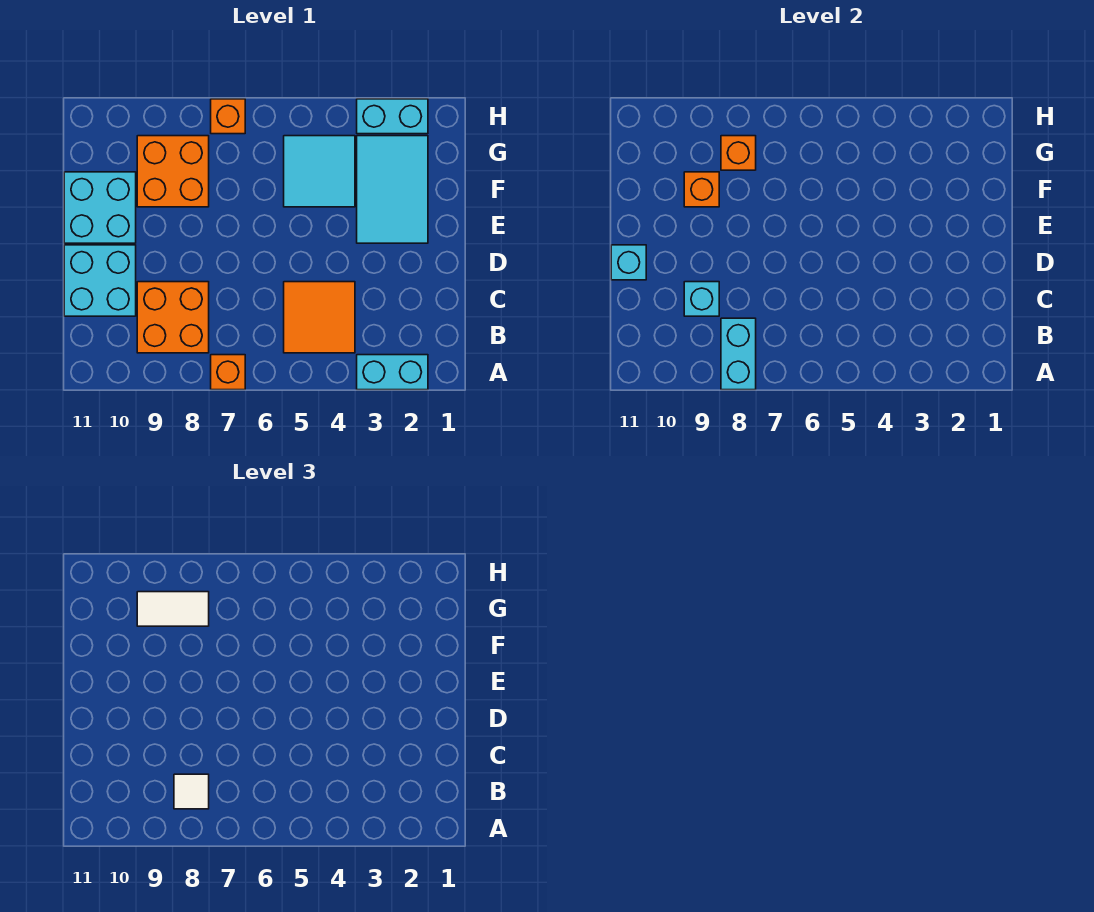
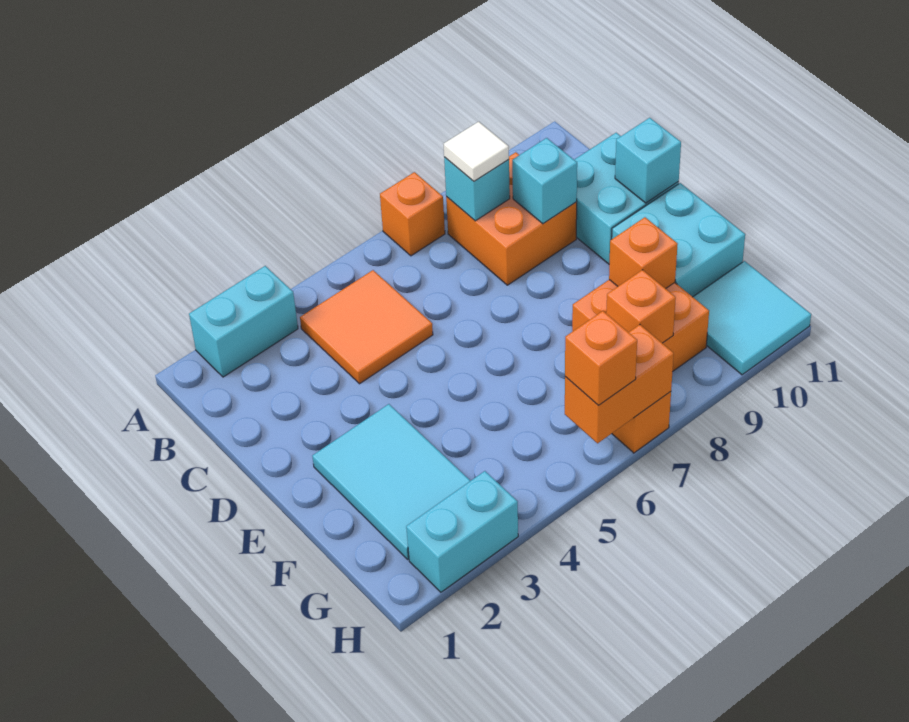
cyan 1x2 brick [721,318,756,390] -> cyan 1x1 brick [444,157,510,221]
cyan 2x2 tile [284,136,355,207] -> cyan 2x2 tile moved to [693,261,811,375]
white 1x2 tile [137,592,209,626] -> none
none -> orange 1x2 brick [565,325,674,443]
none -> orange 1x1 brick [565,311,637,406]

